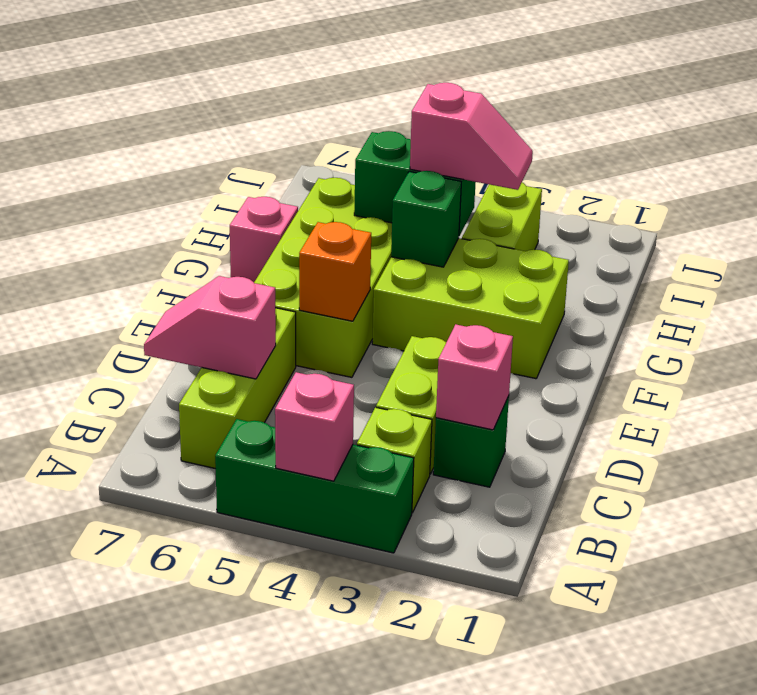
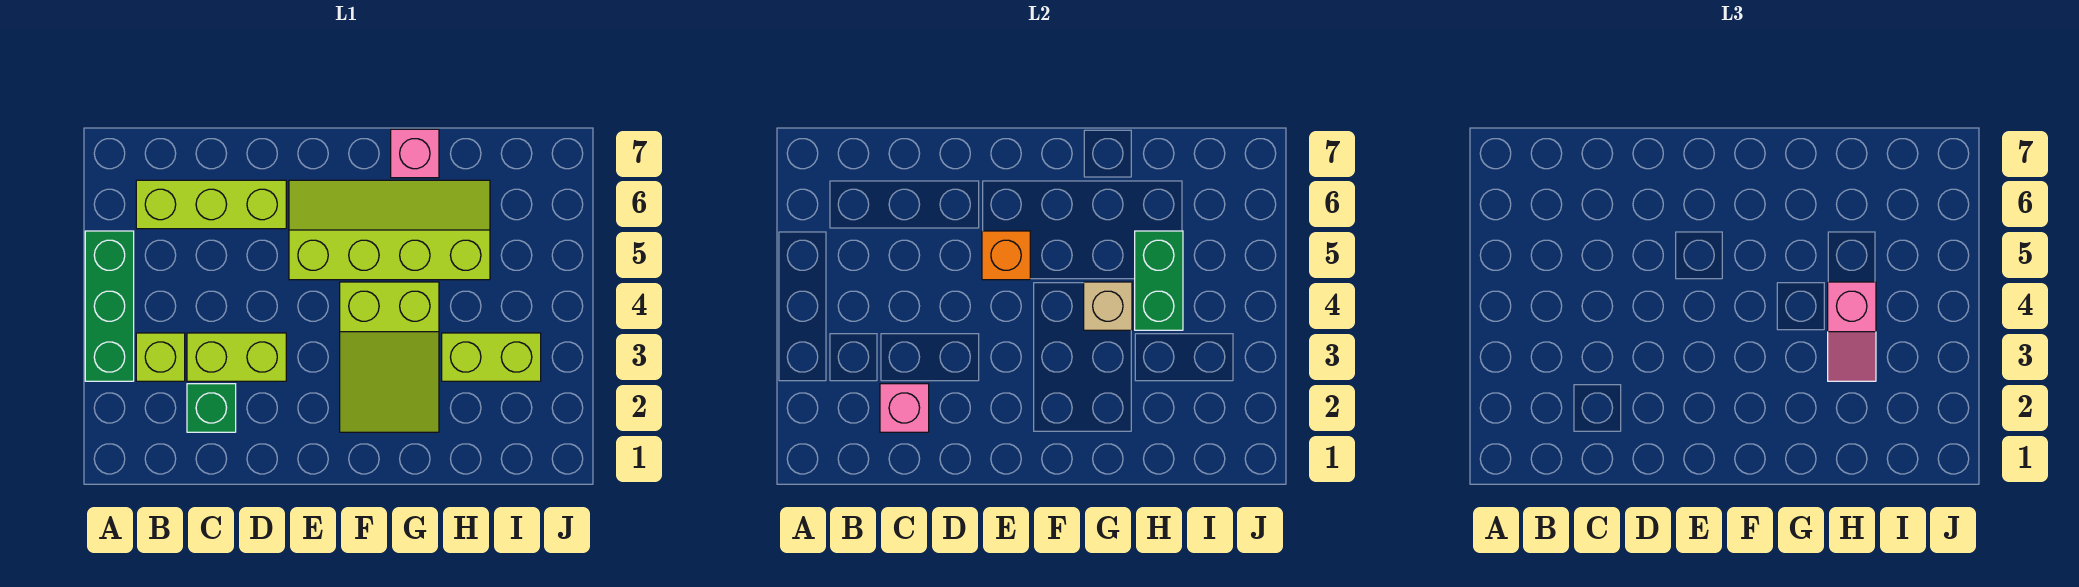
pink 1x1 brick [275,372,354,481] -> none
pink 1x2 slope [144,276,276,379] -> none
lime 2x4 brick [254,178,392,377] -> lime 2x4 slope [289,180,490,280]
lime 2x3 brick [372,238,569,379] -> lime 2x3 slope [340,282,439,432]
green 1x1 brick [391,171,461,267] -> tan 1x1 brick [1084,282,1132,330]

